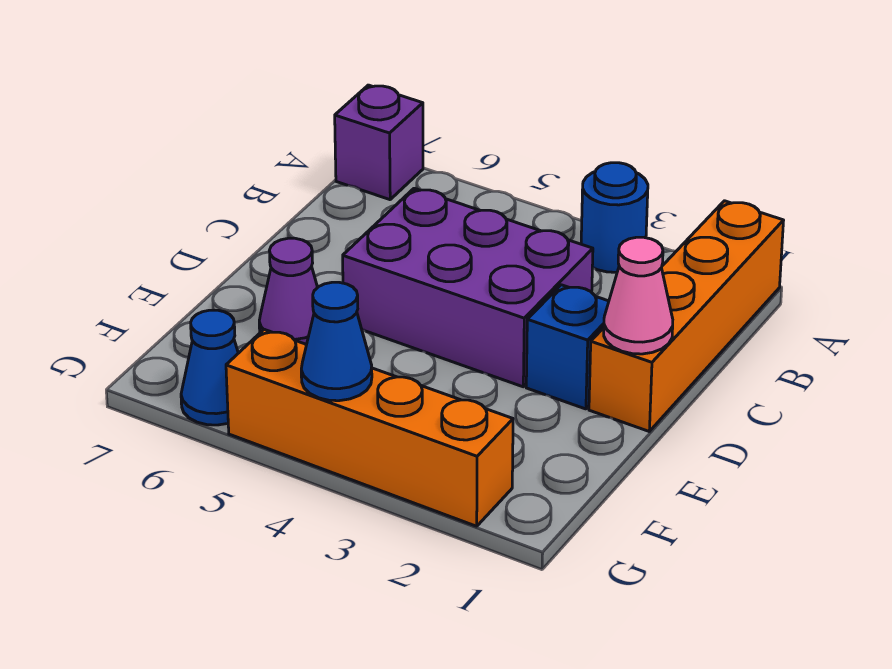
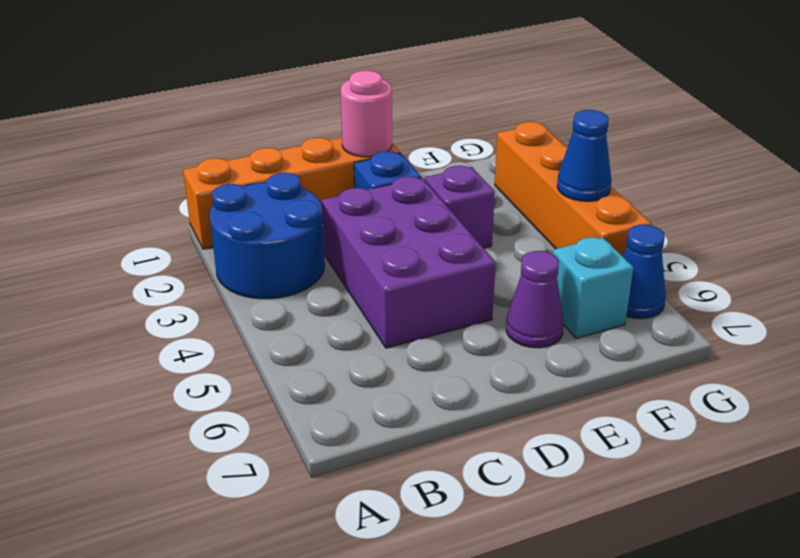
blue 1x1 round brick [581,163,648,272] -> blue 2x2 round brick [210,173,325,299]
purple 1x1 brick [335,85,423,200] -> purple 1x1 brick moved to [425,166,495,248]
pink 1x1 cone [604,237,673,354] -> pink 1x1 round brick [341,71,392,157]
none -> cyan 1x1 brick [553,237,633,338]

